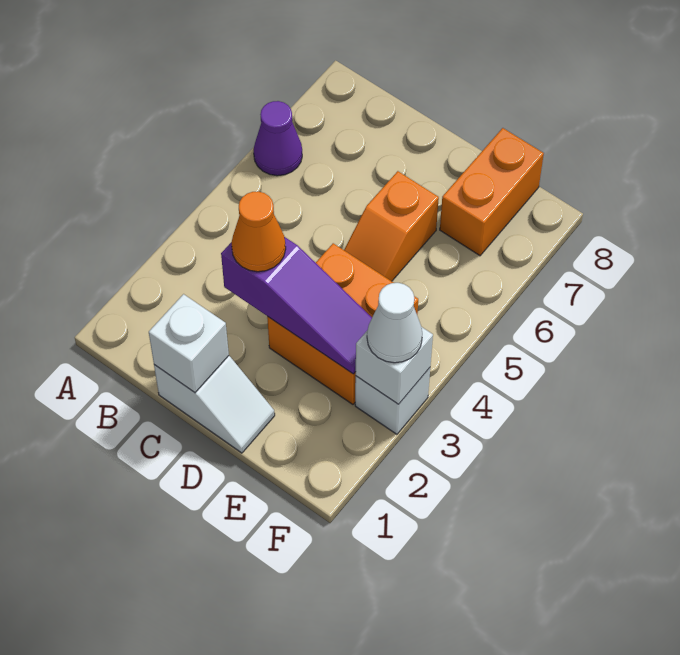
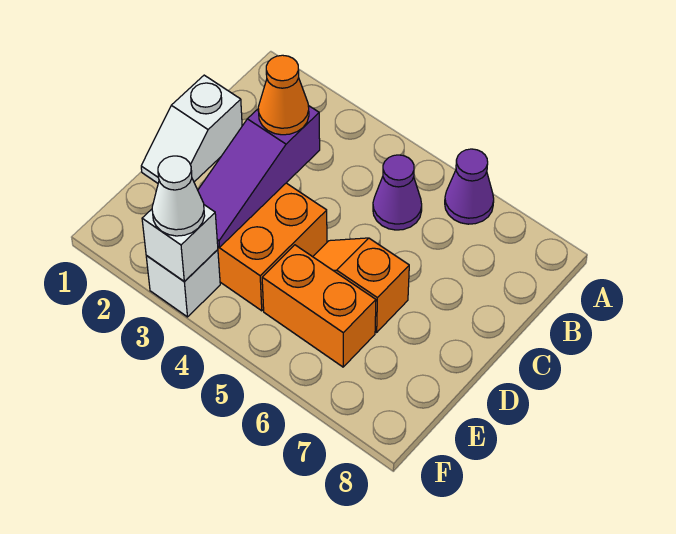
none -> purple 1x1 cone [373,155,422,230]
white 1x1 brick [149,294,229,392] -> none
orange 1x2 brick [440,128,544,256] -> orange 1x2 brick moved to [262,245,376,367]

